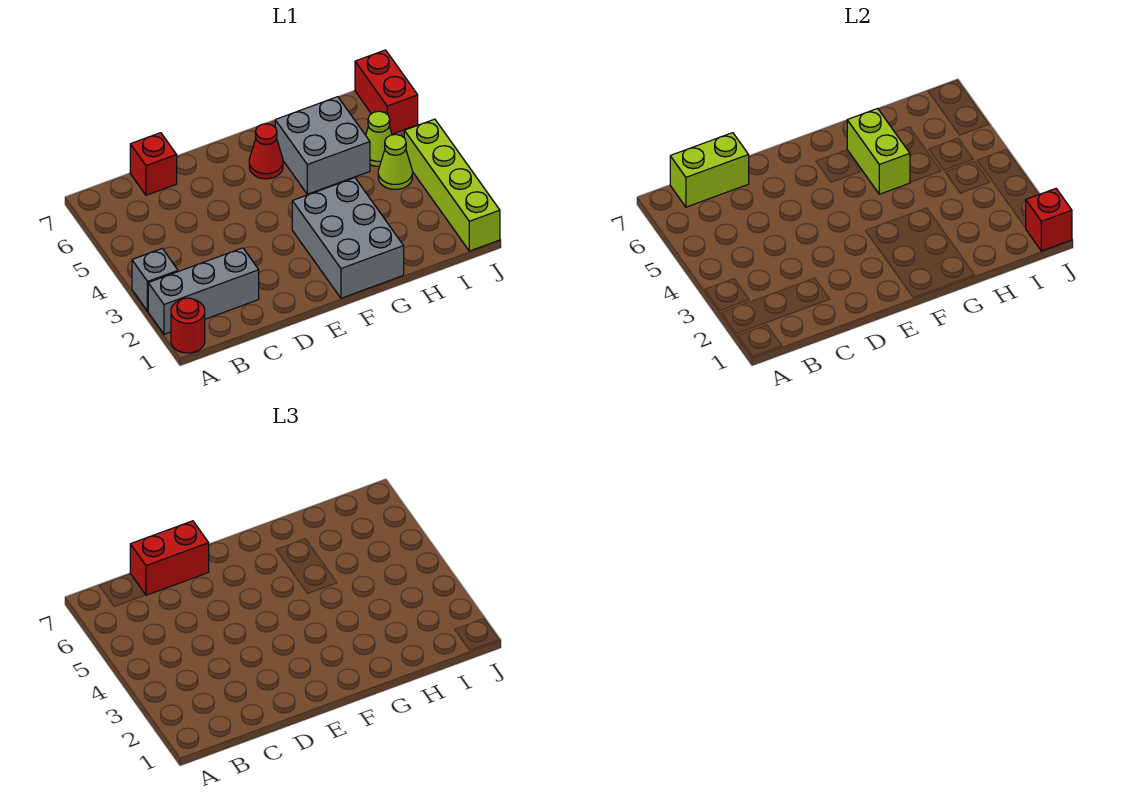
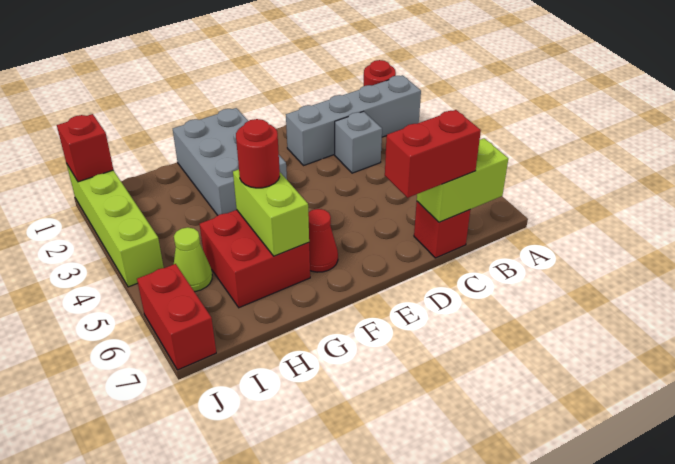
grey 1x3 brick [148,248,259,334] -> grey 1x4 brick [286,75,421,166]
grey 1x1 brick [132,249,178,311] -> grey 1x1 brick moved to [335,112,382,173]
grey 2x2 brick [275,97,370,194] -> red 2x2 brick [200,210,310,308]
none -> red 1x1 round brick [236,119,280,188]
lime 1x1 cone [378,134,412,189] -> none

